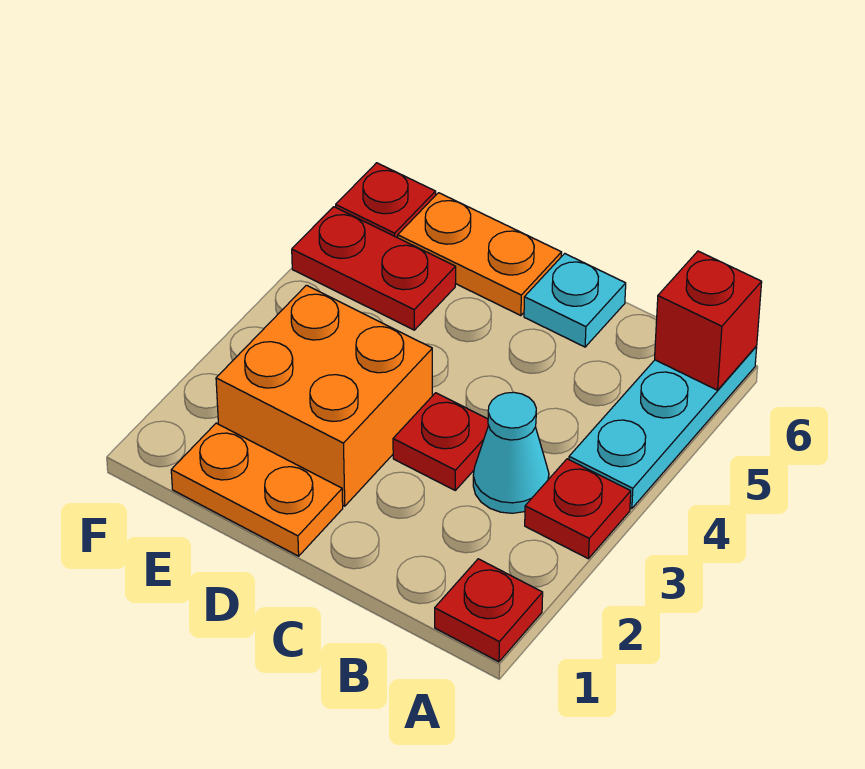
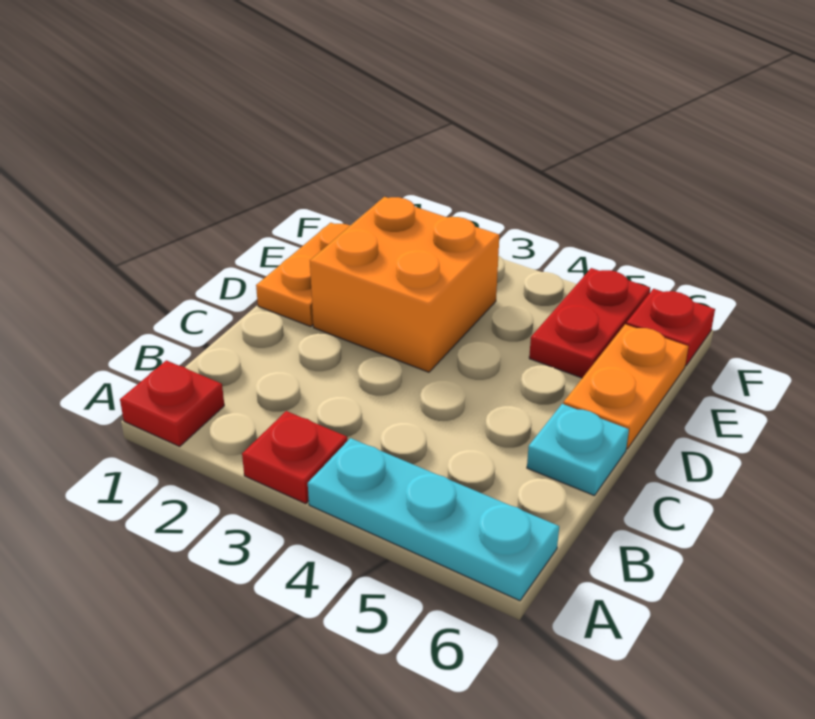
red 1x1 brick [655,251,762,390] -> none
cyan 1x1 cone [473,392,549,513] -> none
red 1x1 plate [393,393,489,490] -> none

